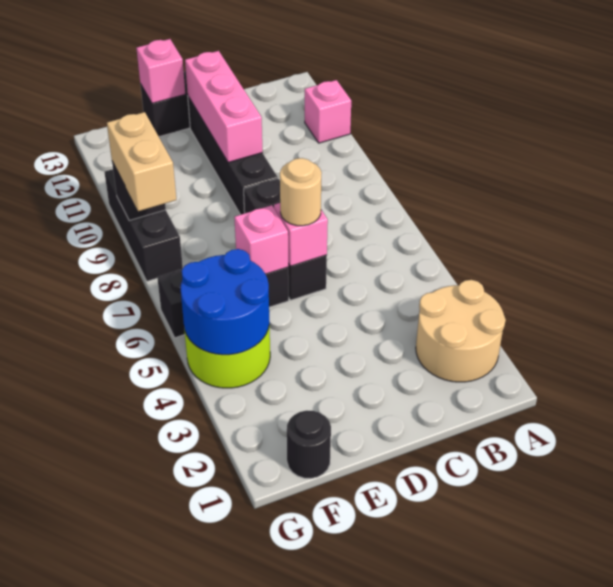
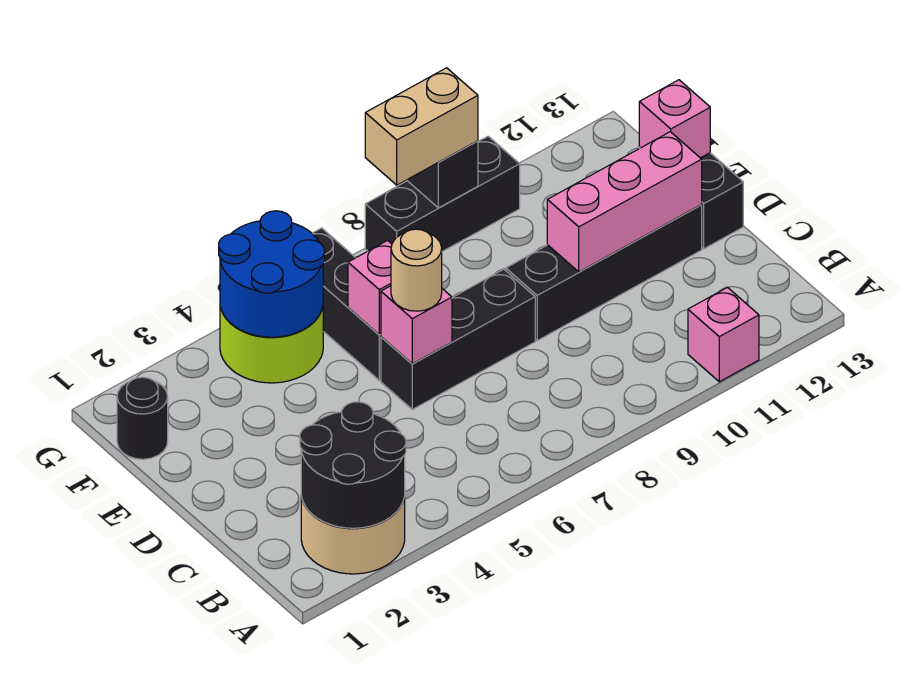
none -> black 2x2 round brick [300,402,406,528]

